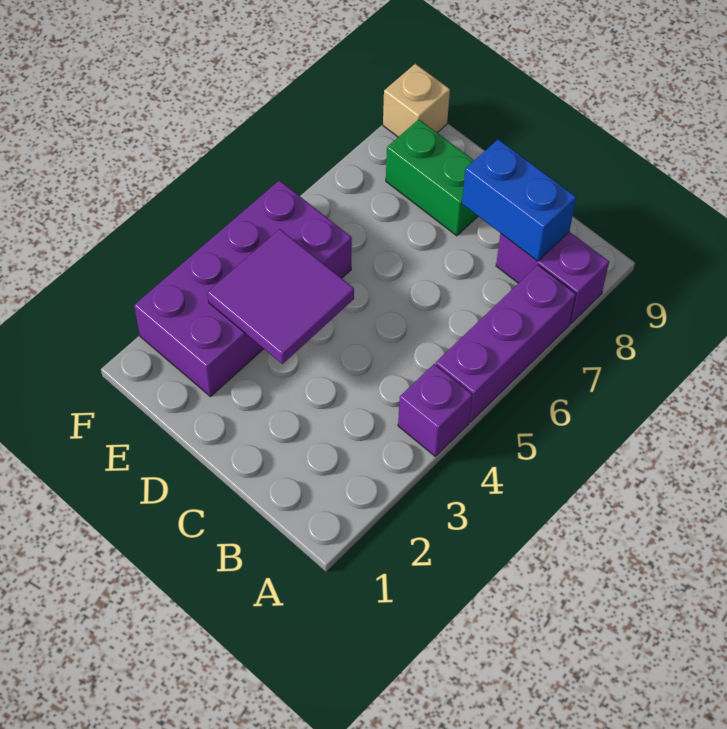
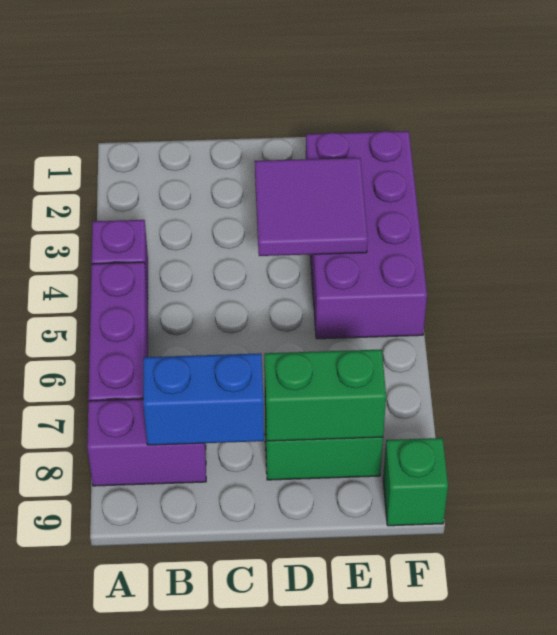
none -> green 1x2 brick [264,349,386,441]
tan 1x1 brick [383,64,450,137] -> green 1x1 brick [383,438,448,526]

